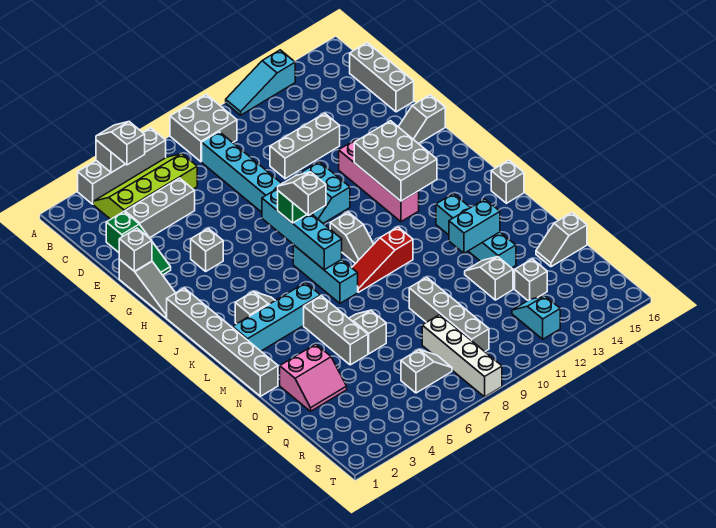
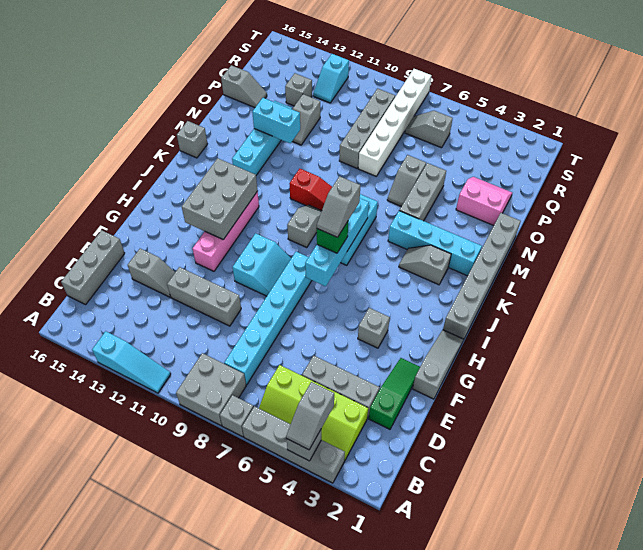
grey 1x1 brick [119,228,152,271] -> grey 1x1 brick moved to [220,395,254,437]
grey 1x2 slope [398,95,445,144] -> grey 1x2 slope moved to [128,249,175,297]
white 1x4 brick [422,315,502,397] -> white 1x6 brick [358,69,431,176]

